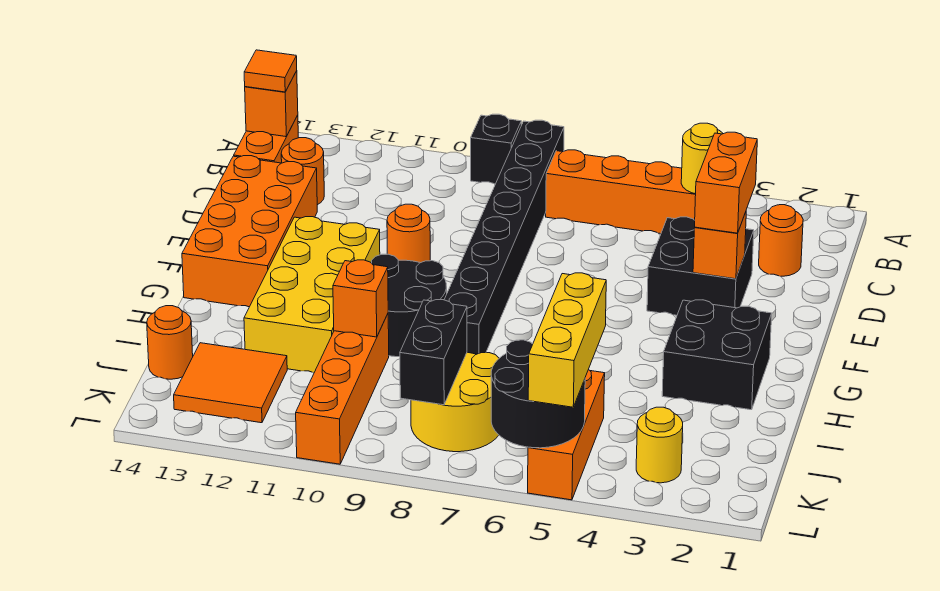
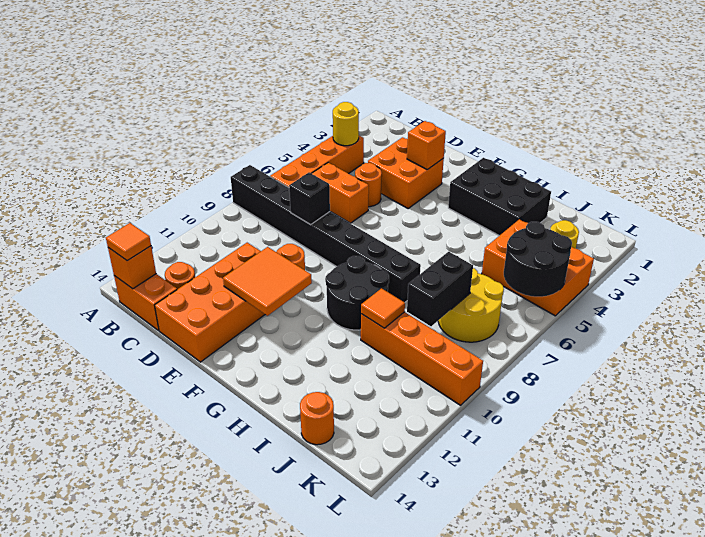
black 1x1 brick [471,114,521,184] -> black 1x1 brick moved to [289,173,330,225]
orange 1x1 round brick [759,205,803,276] -> orange 1x1 round brick moved to [355,163,382,207]
black 2x2 brick [647,217,754,315] -> orange 2x2 brick [368,137,444,208]
orange 1x2 brick [695,132,757,233] -> orange 1x2 brick moved to [311,163,369,223]
orange 2x4 brick [182,156,317,307] -> orange 2x4 brick turned to [155,243,265,362]
yellow 2x4 brick [244,217,380,373] -> none
black 2x2 brick [662,300,772,410] -> black 2x3 brick [448,158,551,236]
orange 1x1 brick [333,260,388,337] -> orange 1x1 tile [361,288,405,328]
orange 1x3 brick [528,370,605,500] -> orange 2x3 brick [482,219,594,316]
yellow 1x3 brick [528,273,606,407] -> none
black 1x2 brick [400,300,467,405] -> black 1x2 brick turned to [407,252,473,326]
orange 2x2 tile [174,343,287,423] -> orange 2x2 tile moved to [223,247,312,316]

